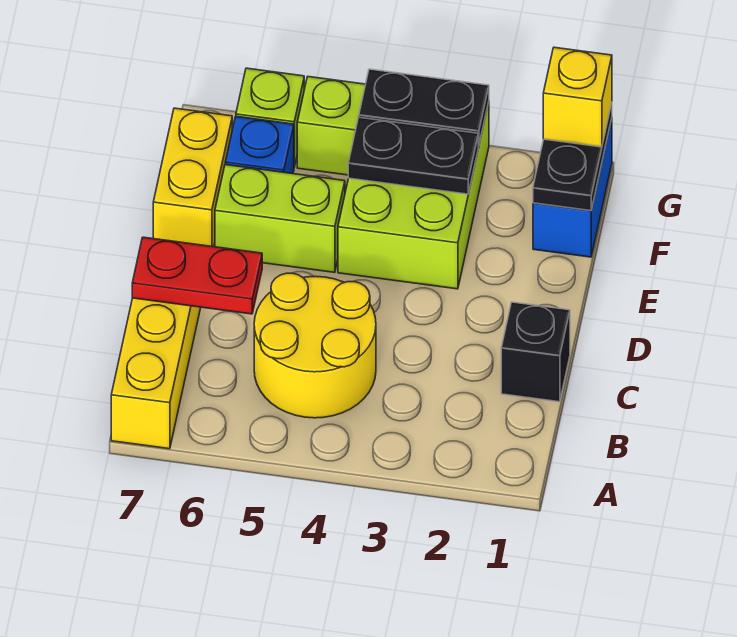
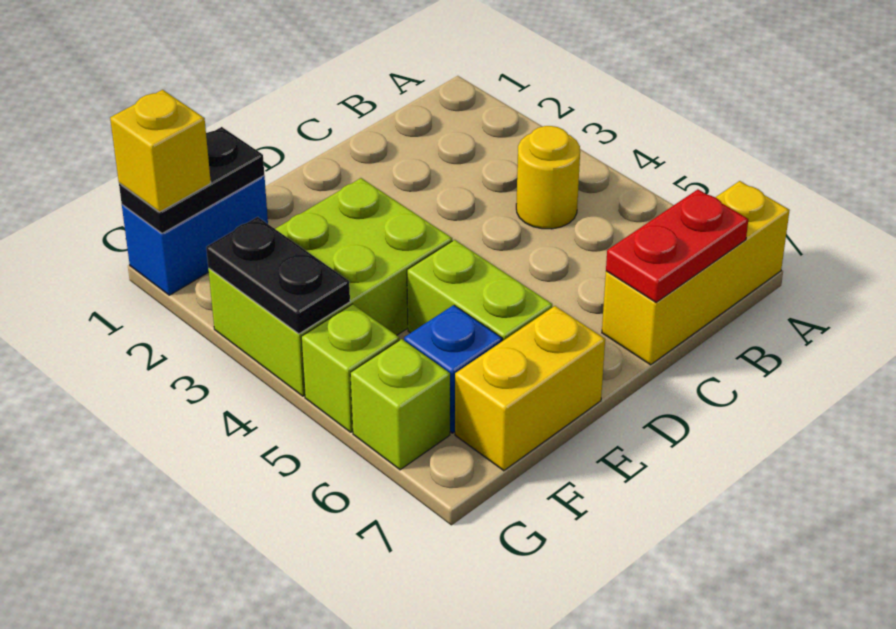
yellow 2x2 round brick [254,273,376,418] -> yellow 1x1 round brick [516,126,580,229]
black 1x1 brick [501,302,570,402] -> none
red 1x2 plate [132,237,262,314] -> red 1x2 plate turned to [606,190,748,302]
black 1x2 plate [348,117,478,194] -> none

